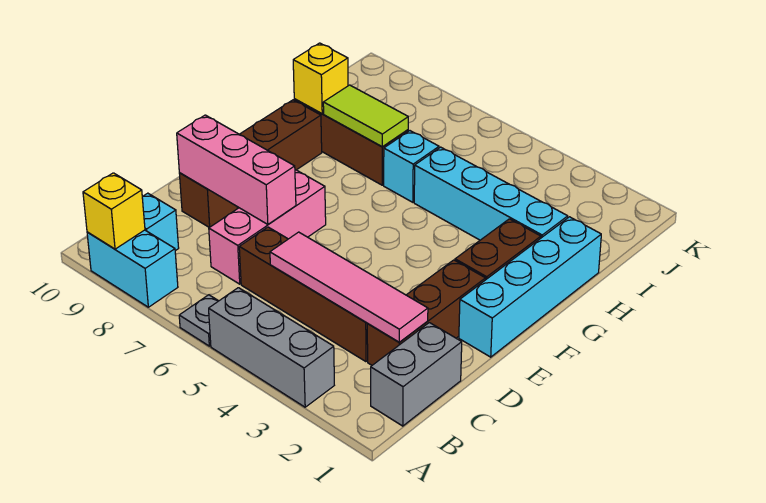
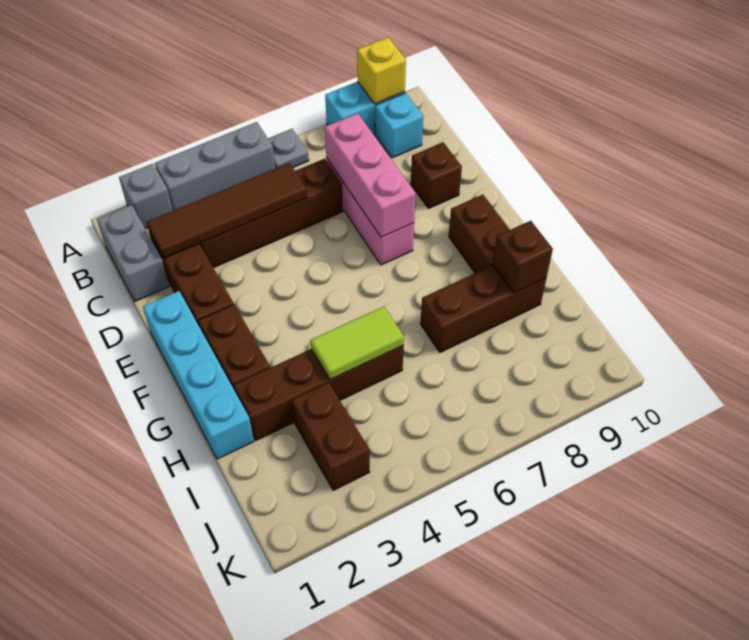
none -> grey 1x1 brick [119,164,173,229]
pink 1x4 tile [270,232,428,342] -> brown 1x4 tile [146,163,307,258]
pink 1x3 brick [177,115,296,224] -> pink 1x3 brick turned to [325,113,416,237]
cyan 1x4 brick [414,147,568,240] -> brown 1x4 brick [234,345,404,440]
cyan 1x1 brick [384,131,439,202] -> none
lime 1x2 tile [323,85,408,147] -> lime 1x2 tile moved to [310,306,404,380]
yellow 1x1 brick [293,43,348,114] -> brown 1x1 brick [493,221,553,293]
none -> brown 1x2 brick [292,383,370,490]

